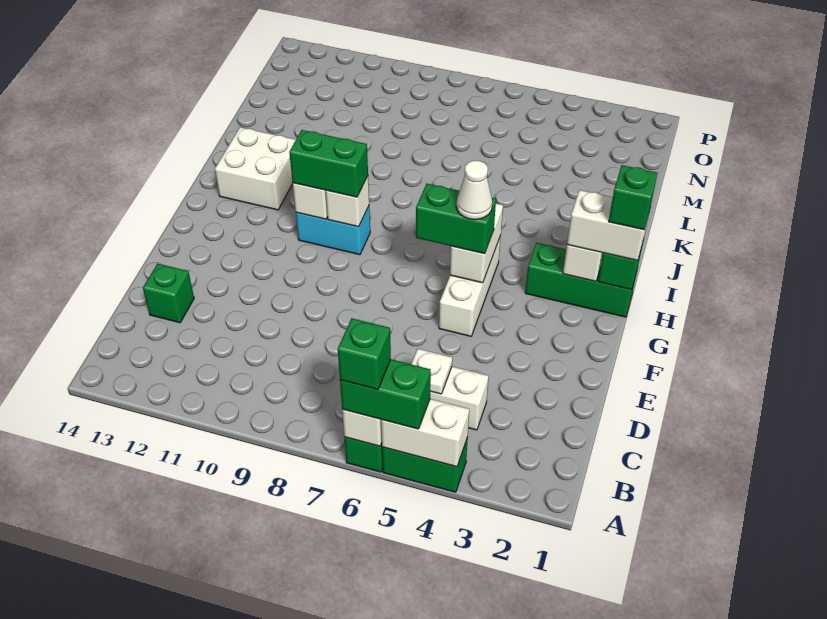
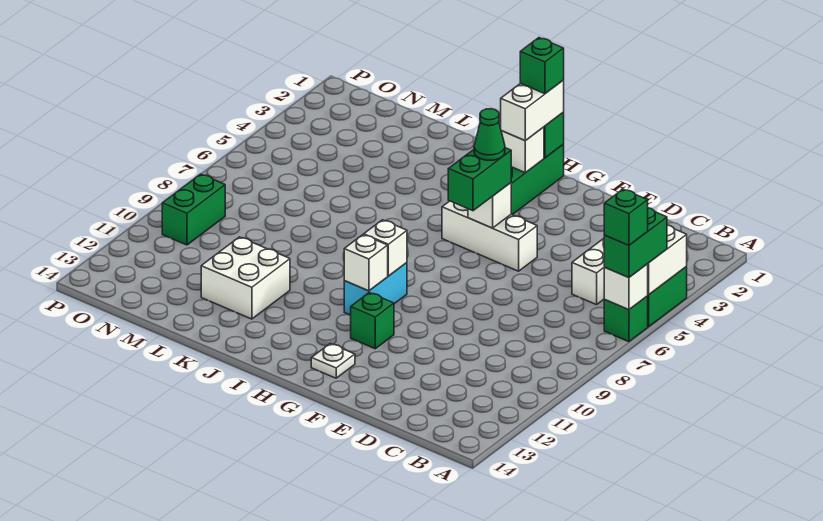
white 1x1 plate [411,349,452,394] -> white 1x1 plate moved to [311,344,355,378]
green 1x1 brick [143,264,194,323] -> green 1x1 brick moved to [351,293,394,349]
white 1x2 brick [450,204,503,283] -> white 1x1 brick [468,183,511,228]
white 1x1 cone [456,161,492,220] -> green 1x1 cone [474,109,505,160]
green 1x2 brick [289,130,368,197] -> green 1x2 brick moved to [162,174,225,245]
white 2x2 brick [215,127,296,210] -> white 2x2 brick moved to [201,237,290,319]

